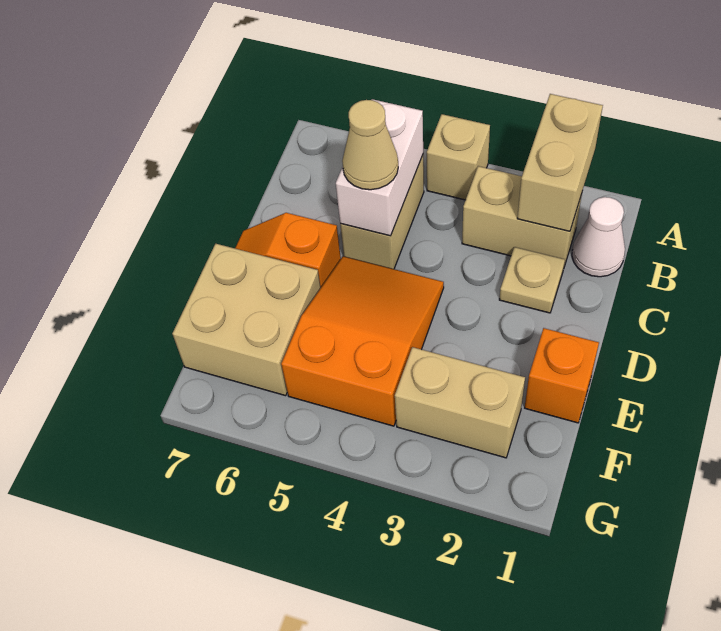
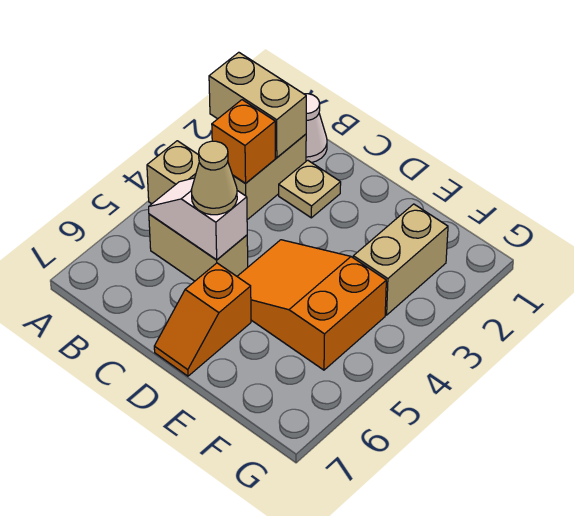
white 1x2 brick [336,99,423,236] -> white 1x2 slope [149,178,247,260]
orange 1x1 brick [525,328,599,423] -> orange 1x1 brick moved to [212,100,275,183]
tan 2x2 brick [172,244,321,396] -> none

